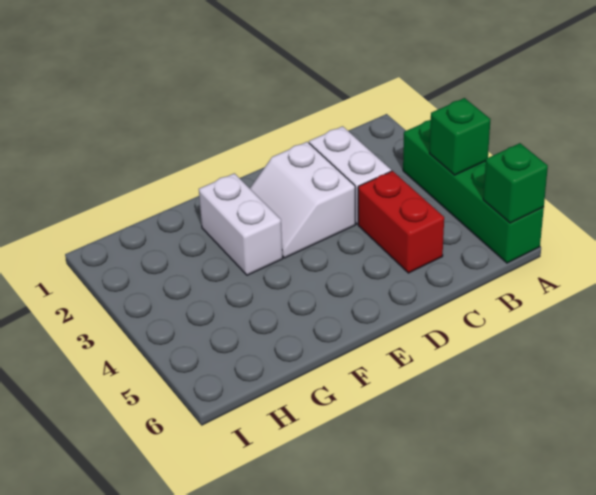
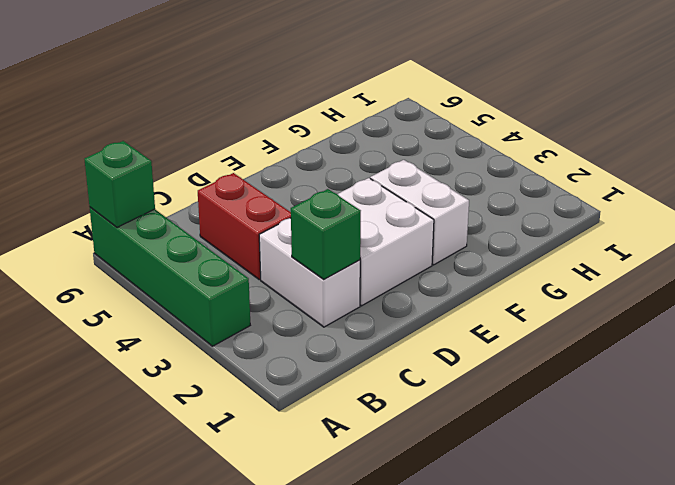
green 1x1 brick [429,98,490,175] -> green 1x1 brick moved to [291,189,361,280]
white 2x2 slope [250,142,355,258] -> white 2x2 brick [338,178,434,306]

